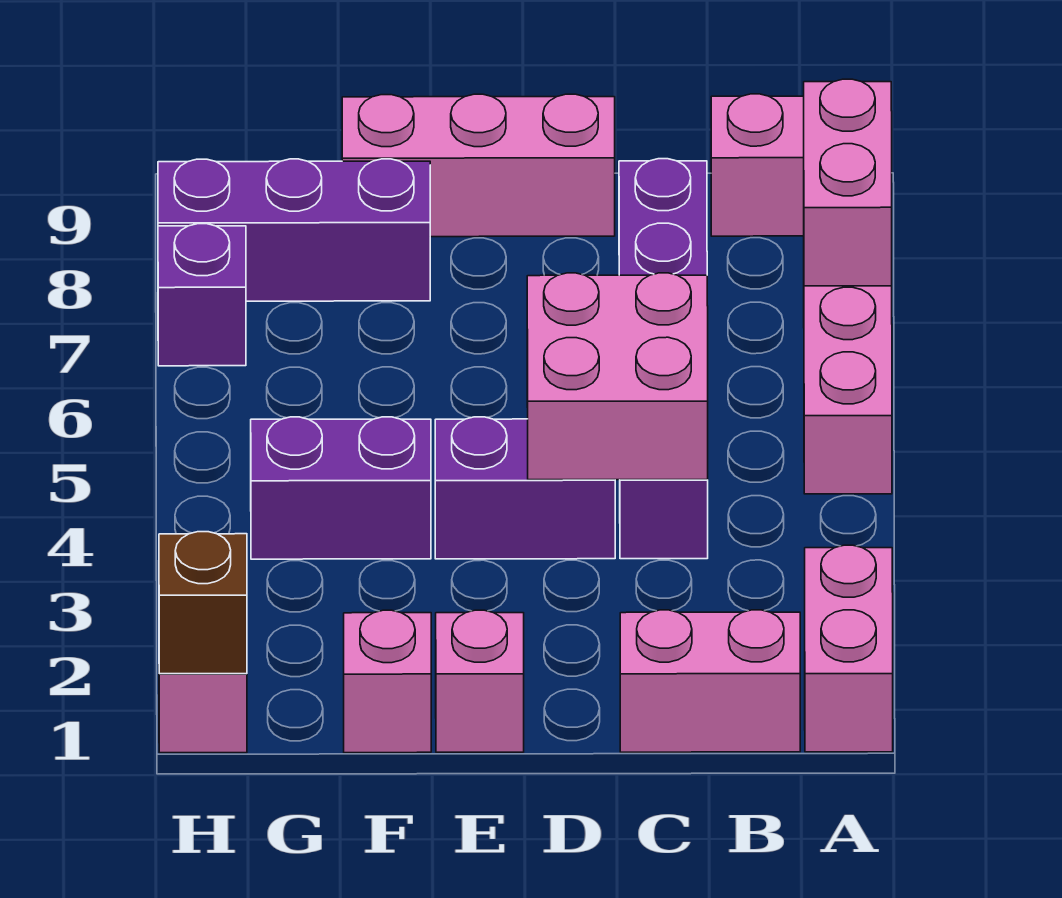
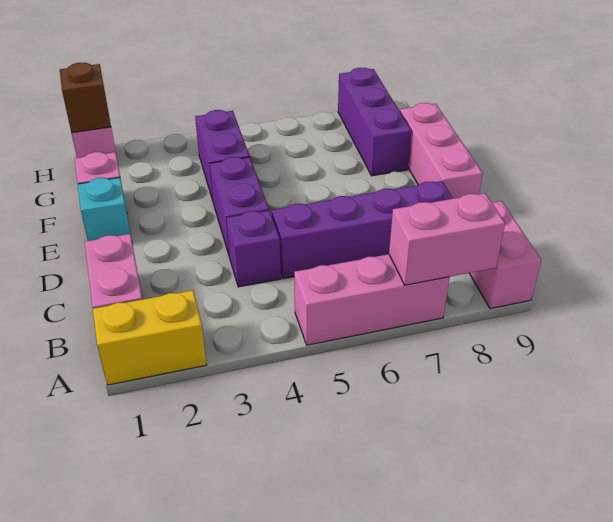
pink 1x2 brick [805,545,893,752] -> yellow 1x2 brick [93,290,207,385]
pink 2x2 brick [527,273,708,480] -> none
pink 1x1 brick [436,610,524,752] -> cyan 1x1 brick [78,177,130,241]
purple 1x1 brick [158,224,246,366] -> none

